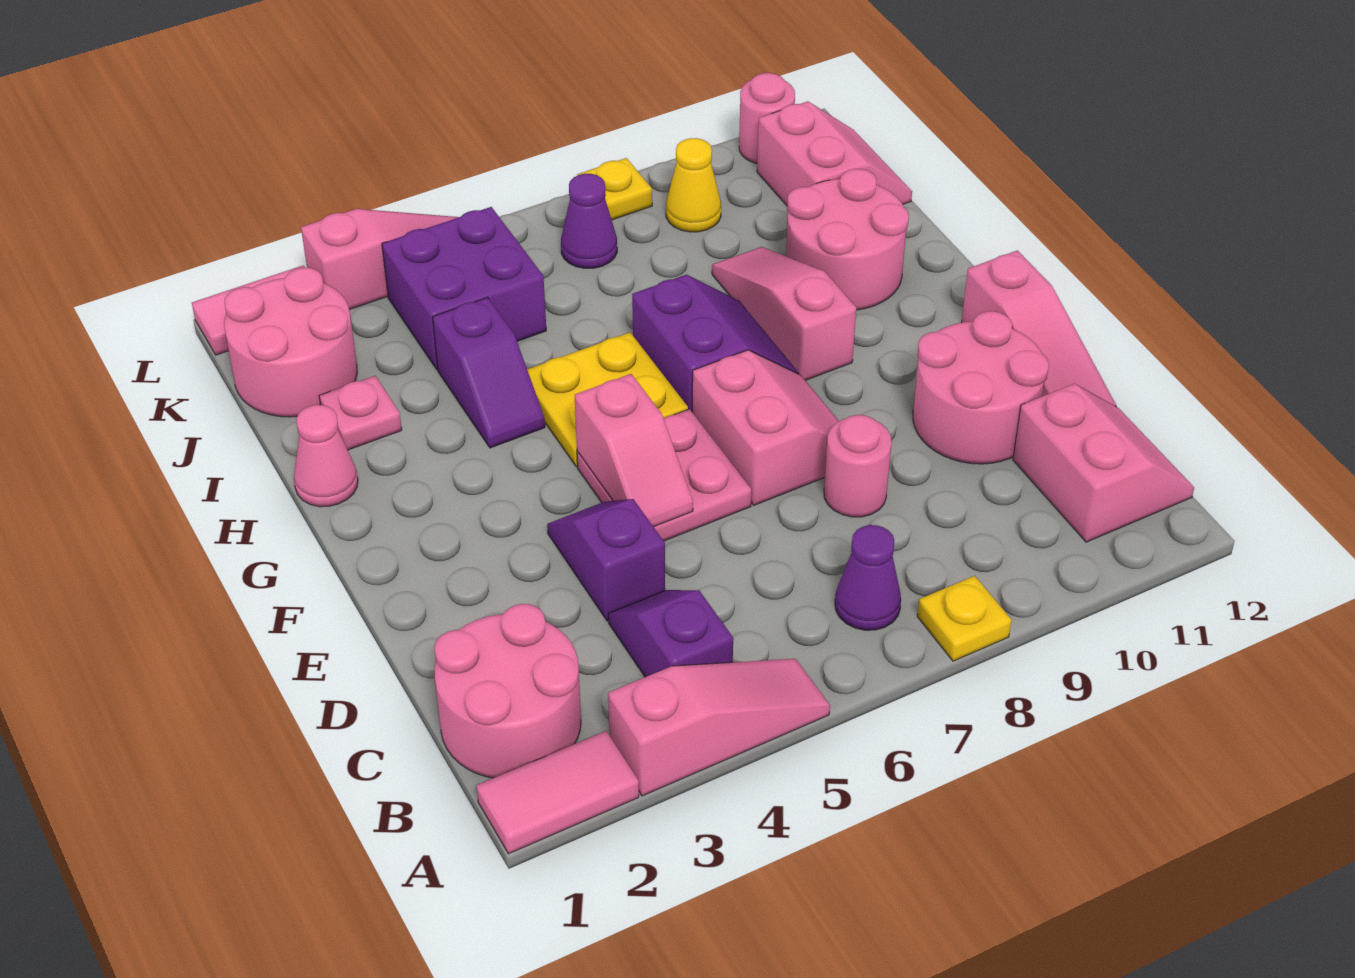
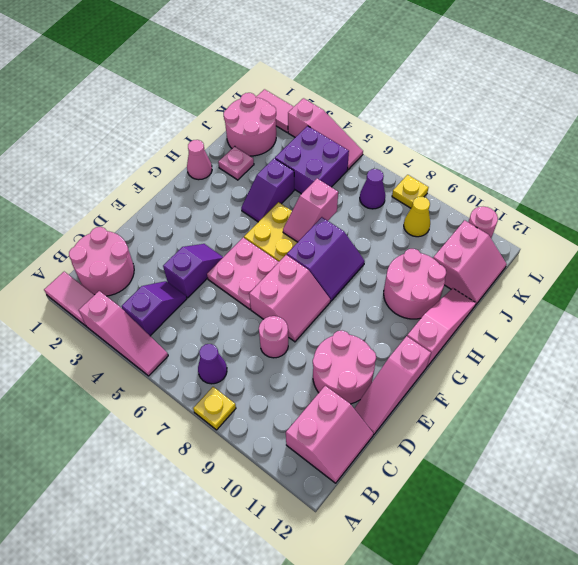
pink 1x2 slope [575,374,693,527] -> pink 1x2 slope moved to [283,179,338,242]
pink 1x3 slope [712,247,856,380] -> pink 1x3 slope moved to [407,288,476,367]

